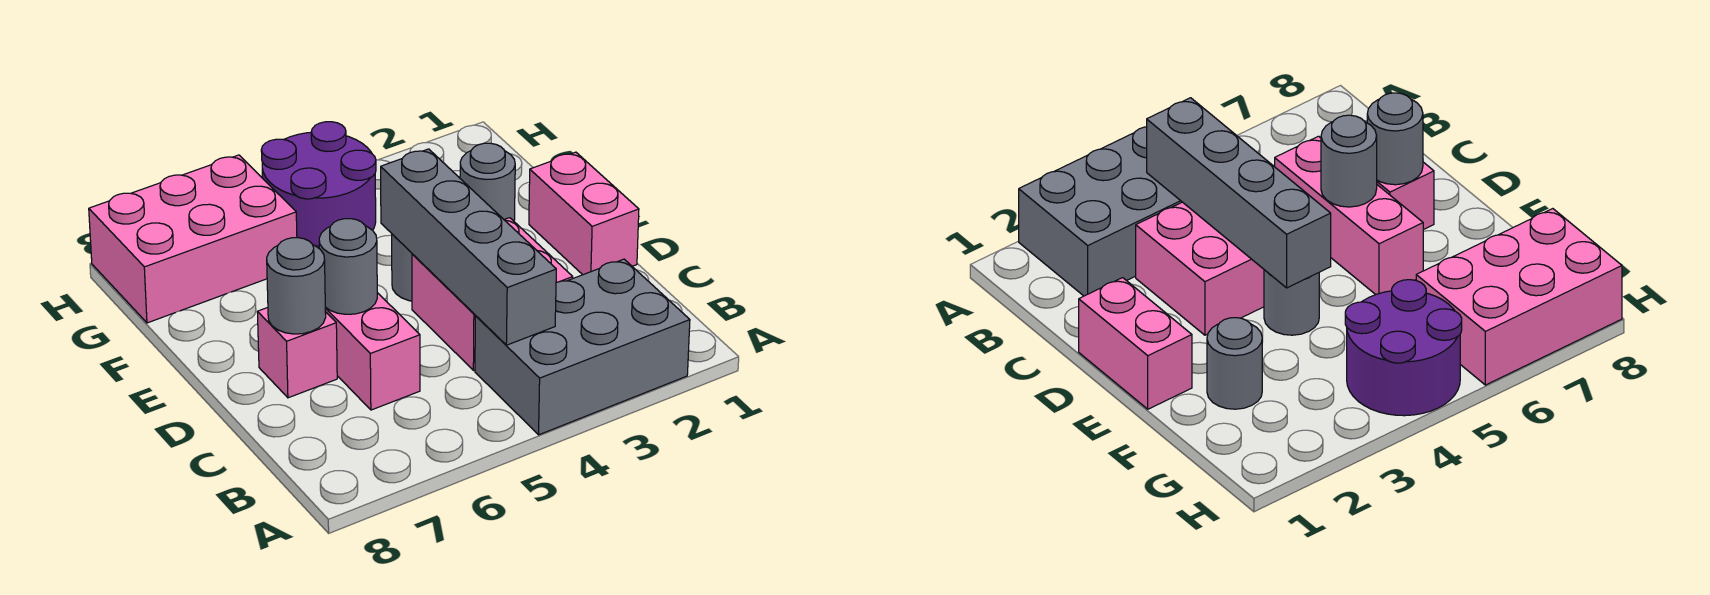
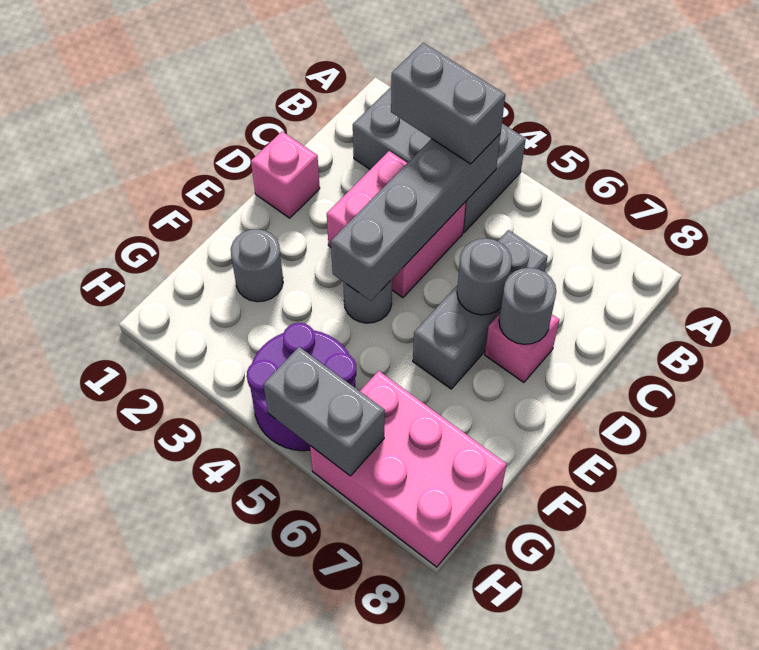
none -> grey 1x2 brick [391,43,505,164]
pink 1x3 brick [316,246,420,410] -> grey 1x3 brick [413,230,548,389]
pink 1x2 brick [529,152,639,275] -> pink 1x1 brick [251,132,320,218]
none -> grey 1x2 brick [263,347,385,476]

